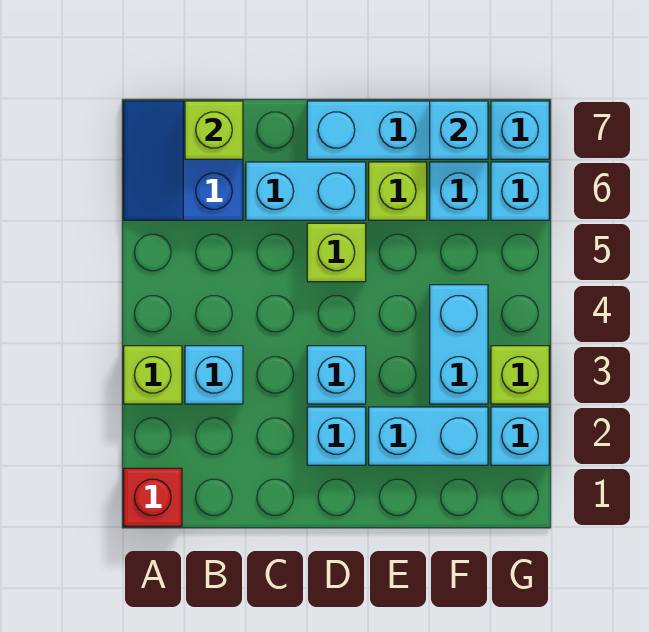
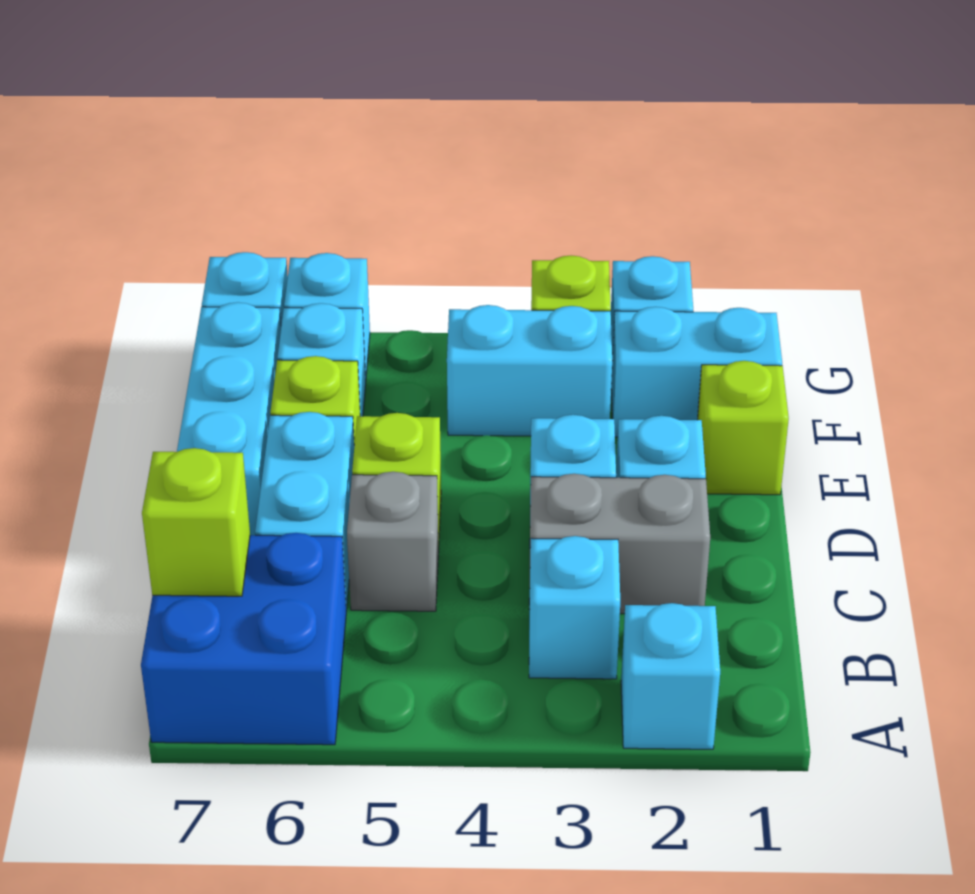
red 1x1 brick [124,468,182,526] -> none
lime 1x1 brick [124,346,182,404] -> lime 1x1 brick moved to [697,361,789,495]
blue 2x2 slope [124,101,243,220] -> blue 2x2 brick [141,533,346,745]
none -> grey 1x2 brick [529,474,710,614]
none -> grey 1x1 brick [347,472,439,611]
cyan 1x2 brick [369,407,488,465] -> cyan 1x2 brick turned to [611,307,782,437]
cyan 1x1 brick [430,101,488,159] -> cyan 1x1 brick moved to [621,603,720,749]

